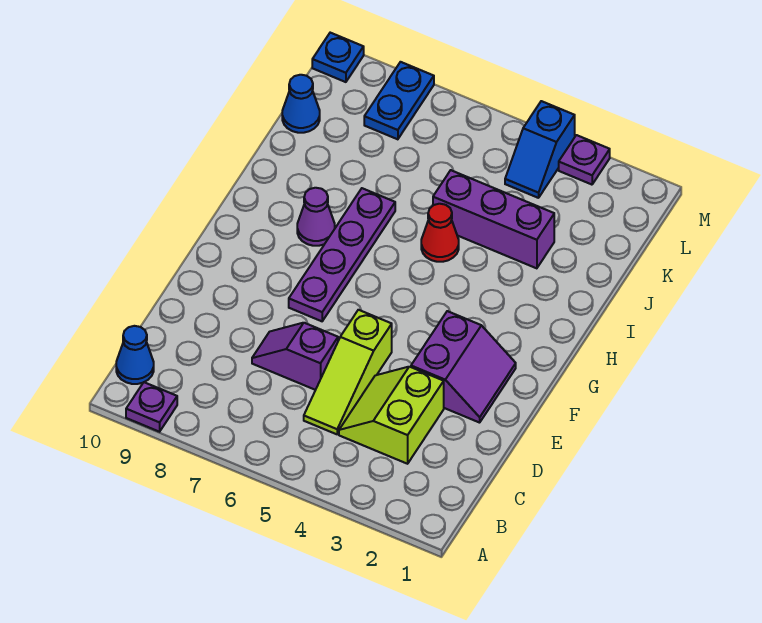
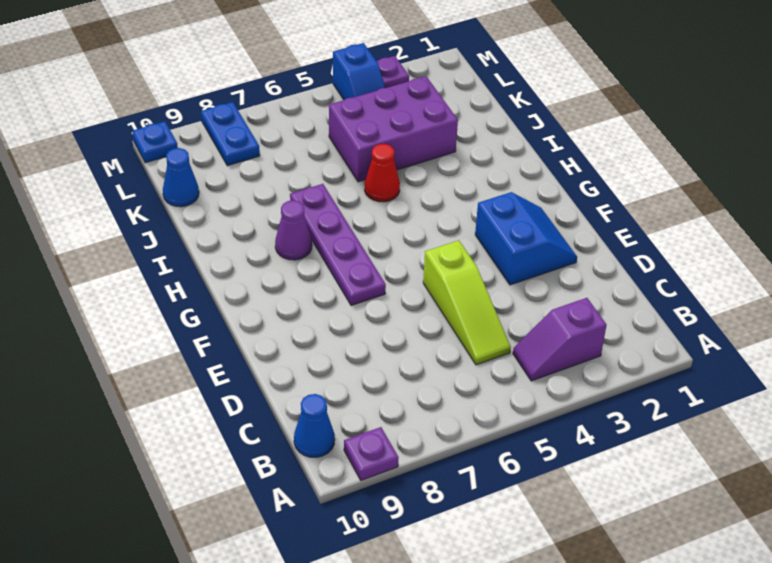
lime 2x2 slope [339,367,444,464] -> none
purple 1x2 slope [252,323,338,390] -> purple 1x2 slope moved to [513,298,606,381]
purple 2x2 slope [411,311,516,423] -> blue 2x2 slope [475,192,577,285]
purple 1x3 brick [433,170,554,268] -> purple 2x3 brick [329,77,458,182]

